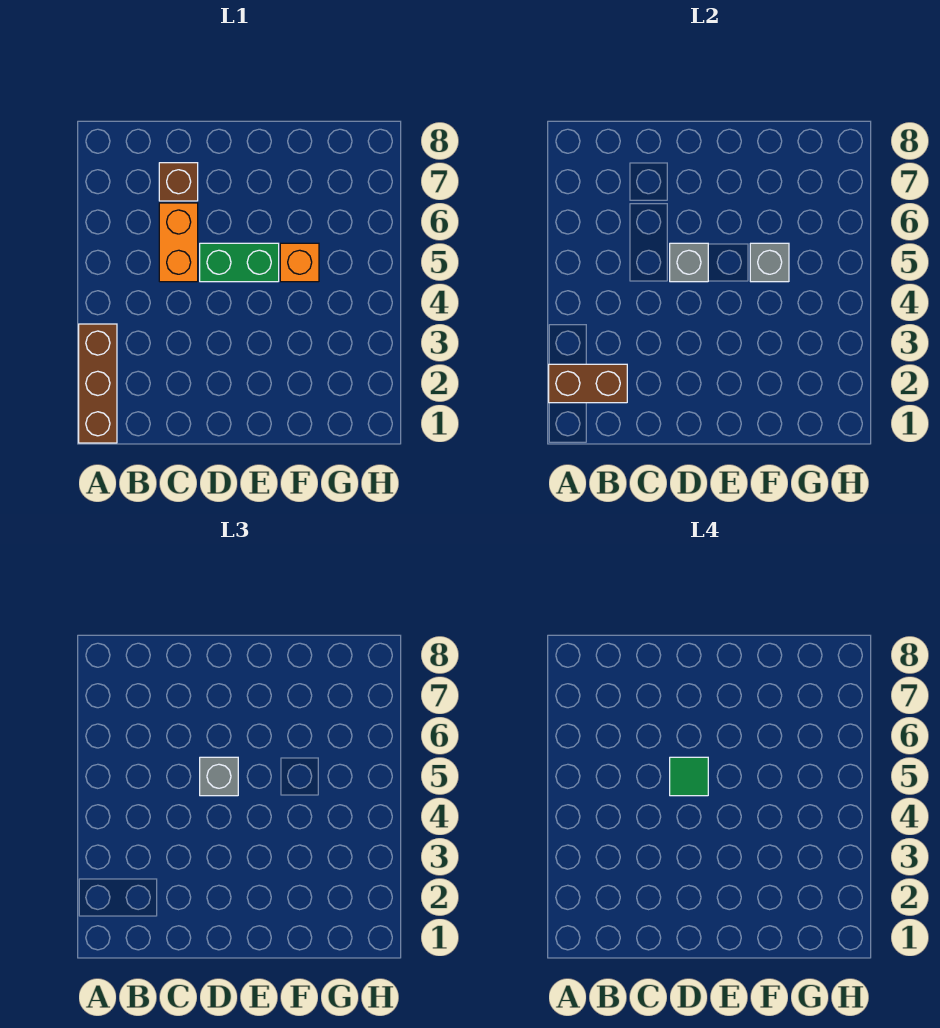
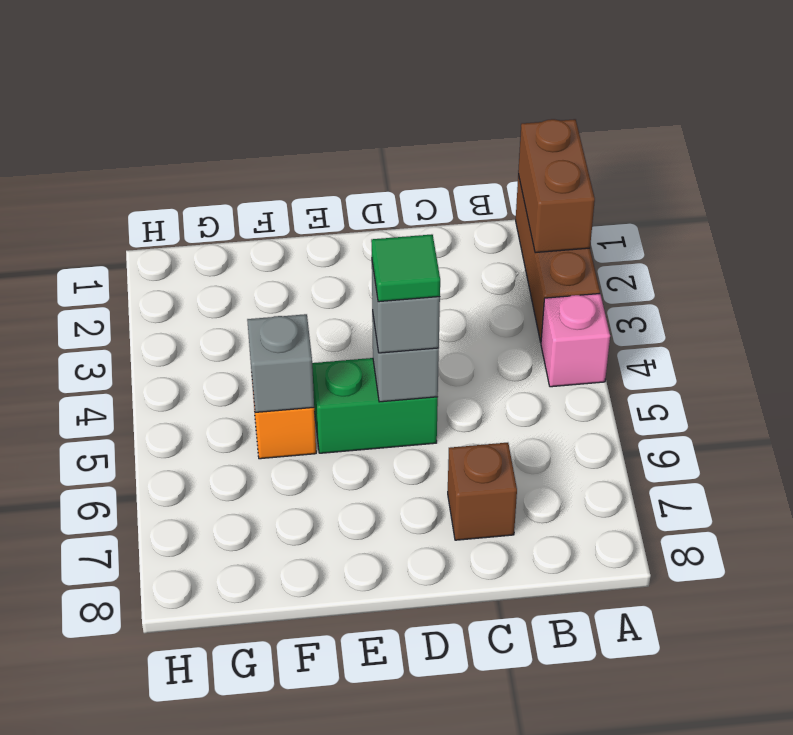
brown 1x2 brick [549,364,627,403] -> brown 1x2 brick turned to [518,119,595,253]
none -> pink 1x1 brick [541,294,610,387]
orange 1x2 brick [159,203,198,282] -> none

